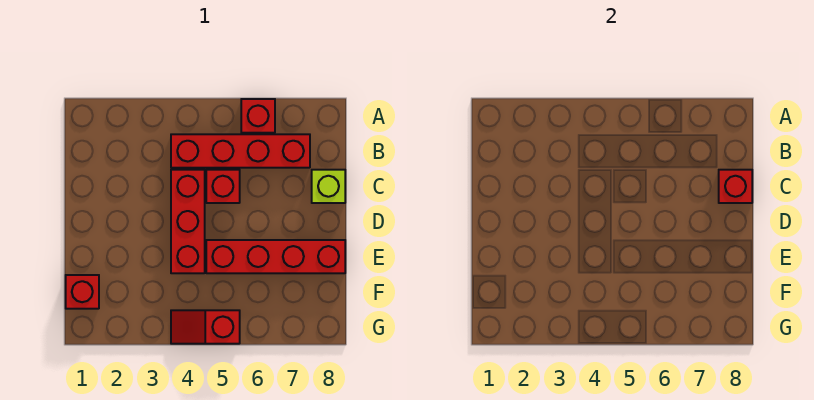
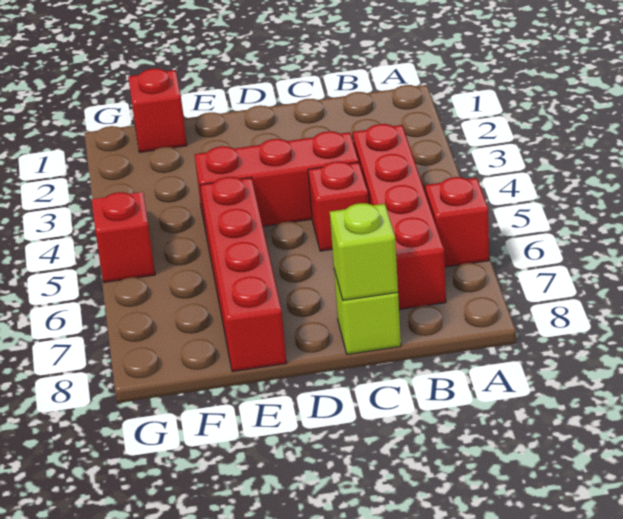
red 1x1 brick [719,170,752,203] -> lime 1x1 brick [330,203,398,300]

